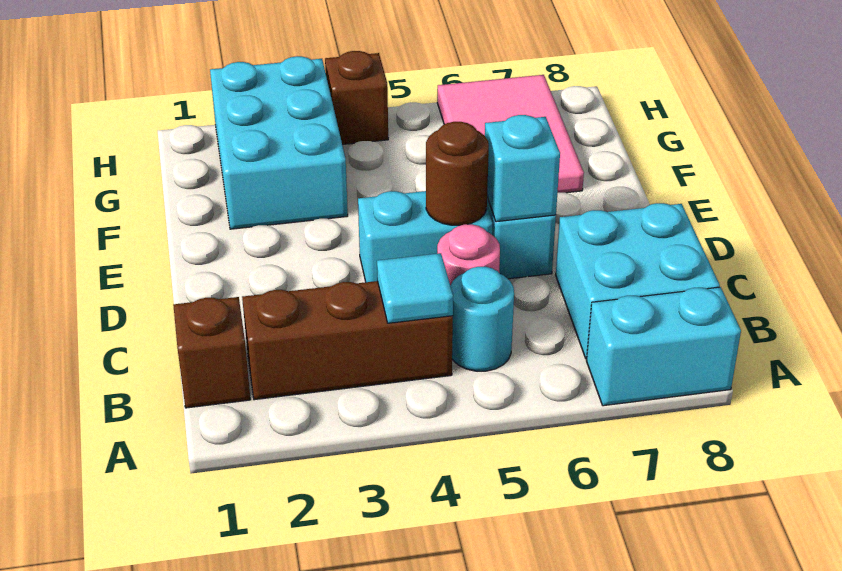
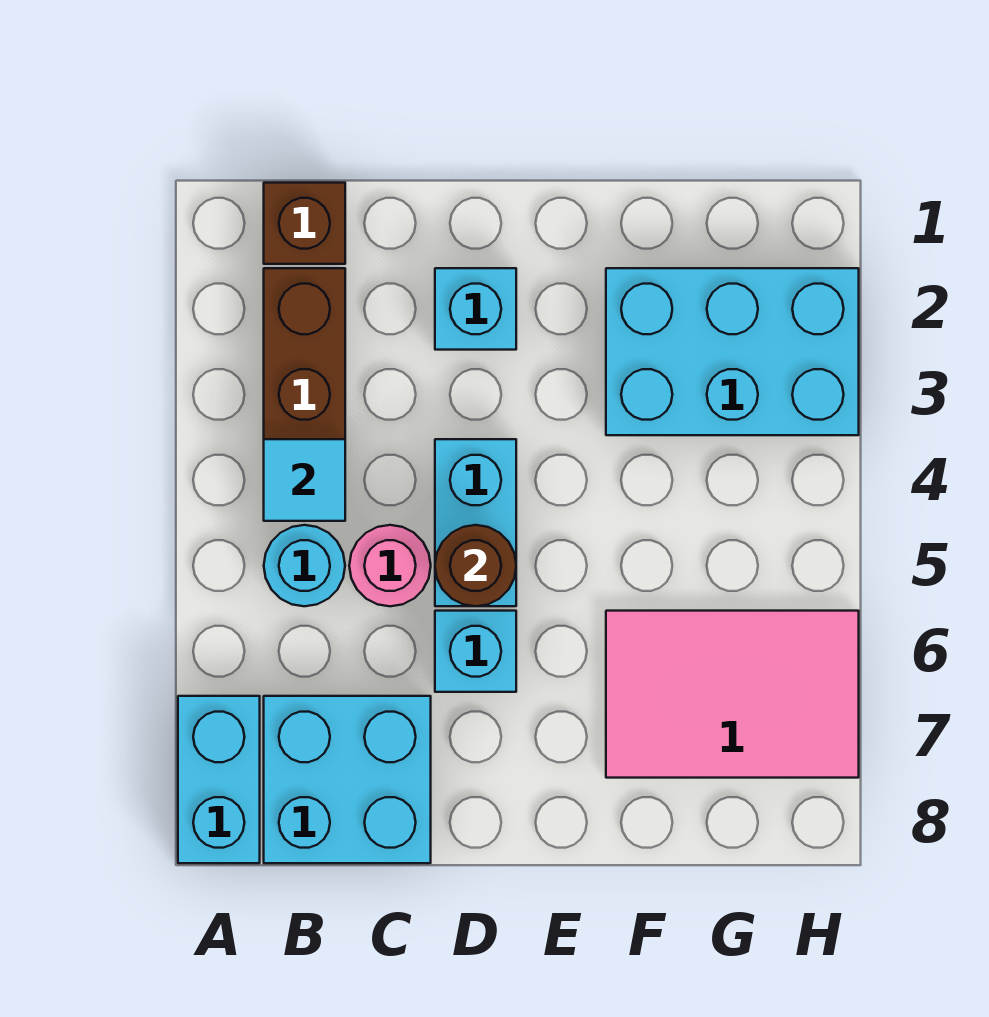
cyan 1x1 brick [485,115,560,222] -> cyan 1x1 brick moved to [435,268,516,350]
brown 1x1 brick [325,51,388,145] -> none

